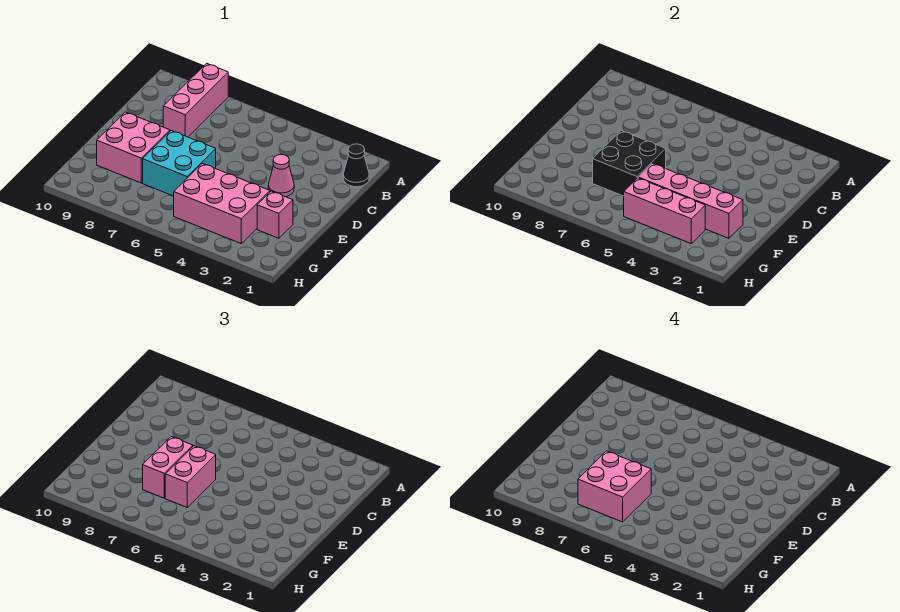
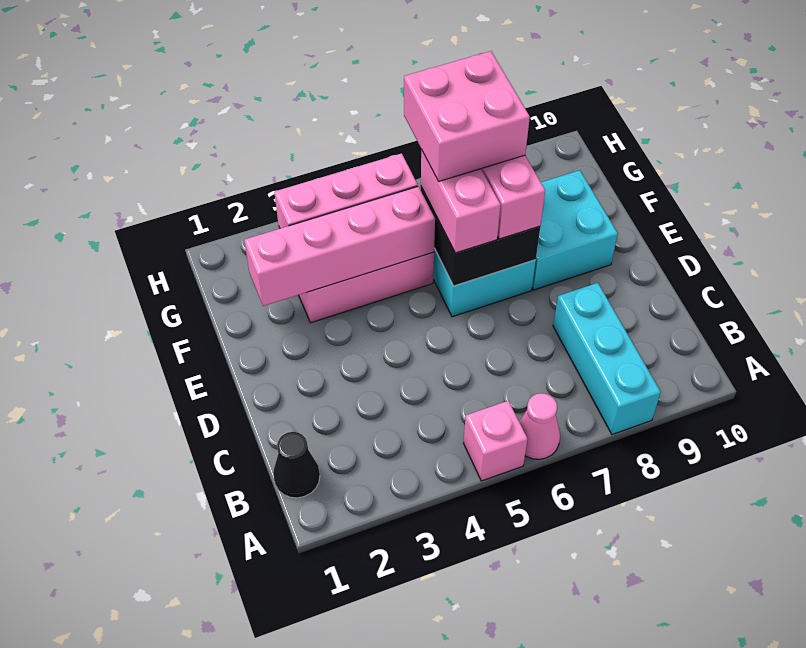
pink 1x3 brick [163,63,228,137] -> cyan 1x3 brick [553,283,661,434]
pink 1x1 cone [268,154,294,197] -> pink 1x1 cone moved to [519,393,560,459]
pink 2x2 brick [97,112,170,183] -> cyan 2x2 brick [532,170,618,290]
pink 1x1 brick [257,191,293,238] -> pink 1x1 brick moved to [464,401,528,481]

